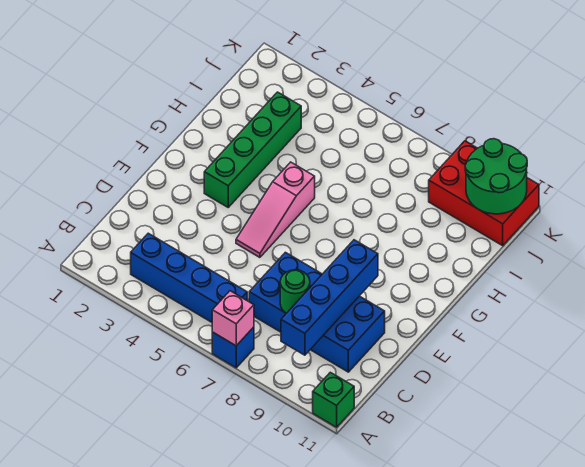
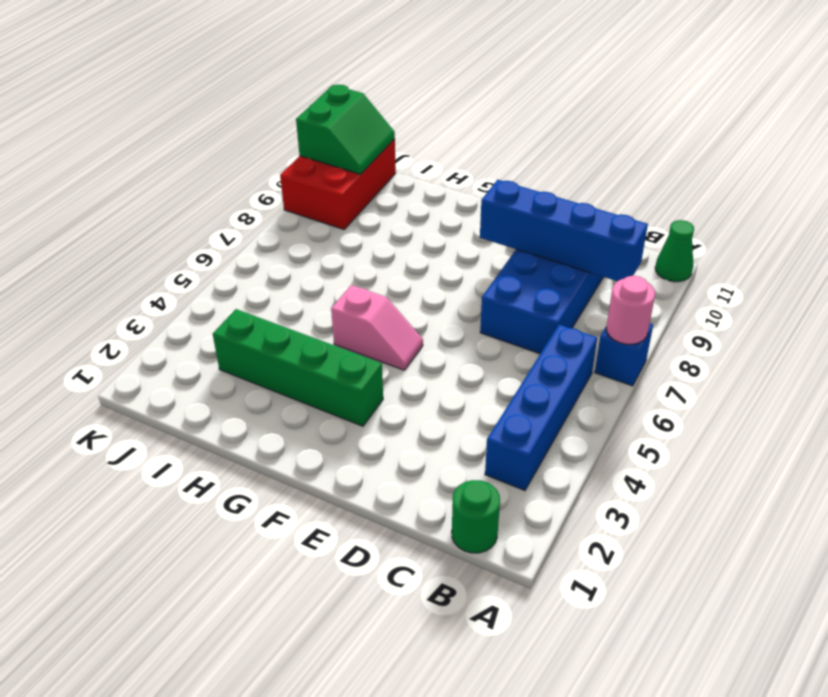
pink 1x1 brick [212,291,254,346] -> pink 1x1 round brick [606,276,655,344]
green 1x1 brick [313,372,354,427] -> green 1x1 cone [655,220,694,282]
green 1x1 round brick [280,270,310,313] -> green 1x1 round brick moved to [452,480,500,553]
pink 1x3 slope [236,162,315,257] -> pink 1x2 slope [331,285,423,370]
green 2x2 round brick [465,139,527,214] -> green 2x2 slope [296,85,395,174]

